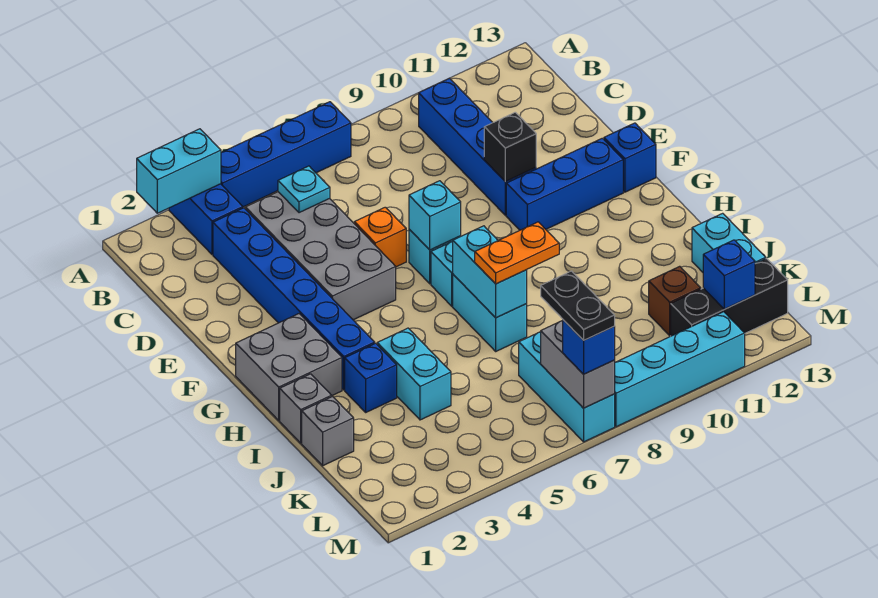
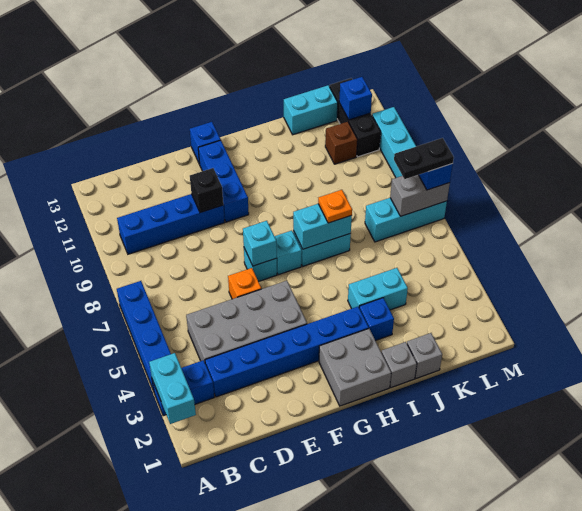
cyan 1x1 plate [278,166,330,213] -> none
orange 1x2 plate [475,222,559,284] -> orange 1x1 plate [318,190,352,223]

